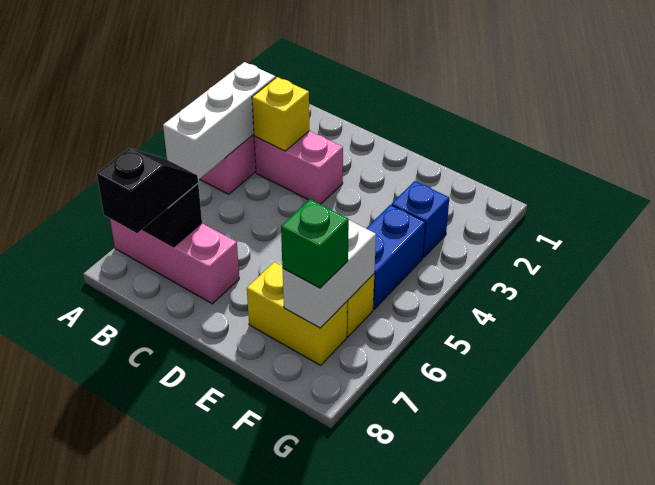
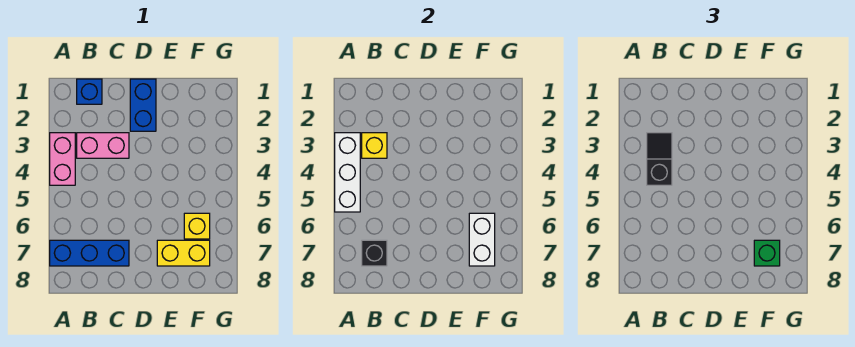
pink 1x3 brick [110,219,239,304] -> blue 1x3 brick [50,240,129,266]
black 1x2 slope [97,148,198,233] -> black 1x2 slope moved to [647,133,672,185]
blue 1x1 brick [392,181,449,258] -> blue 1x1 brick moved to [77,79,102,104]
blue 1x2 brick [366,205,425,309] -> blue 1x2 brick moved to [130,79,156,131]

